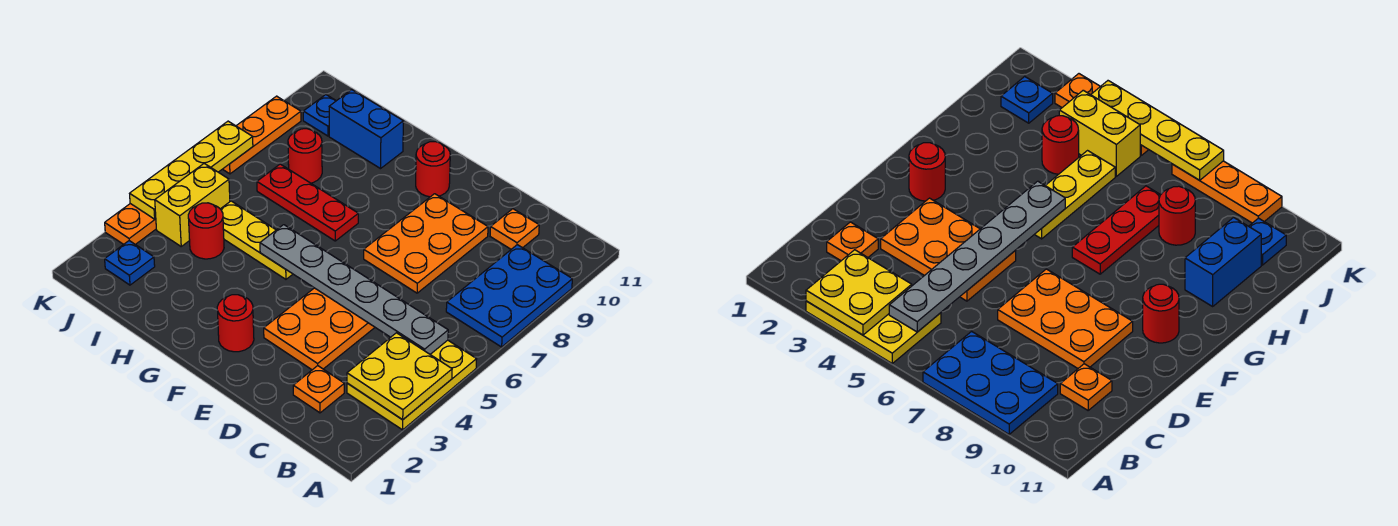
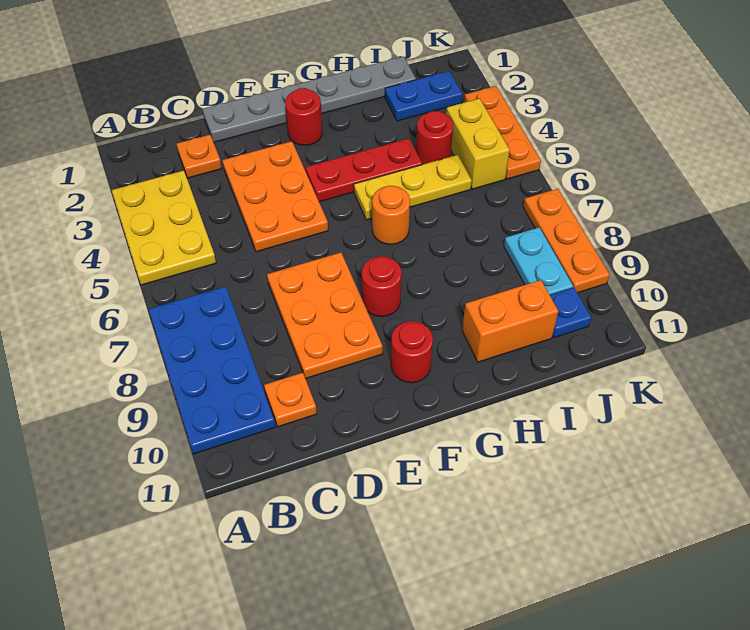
yellow 2x2 plate [347,333,452,420] -> none
blue 2x3 plate [446,245,572,347] -> blue 2x4 plate [148,286,275,454]
grey 1x6 plate [260,225,448,354] -> grey 1x6 plate moved to [202,56,416,142]
none -> orange 1x1 round brick [372,186,410,244]
red 1x3 plate [257,164,358,241] -> red 1x3 plate moved to [306,138,422,202]
blue 1x2 brick [329,90,403,169] -> orange 1x2 brick [462,280,558,362]
red 1x1 round brick [288,129,322,183] -> red 1x1 round brick moved to [362,256,402,316]
blue 1x1 plate [105,241,155,285] -> blue 1x2 plate [385,71,462,121]
none -> cyan 1x2 plate [504,227,573,295]
yellow 1x4 plate [130,121,253,219] -> none

